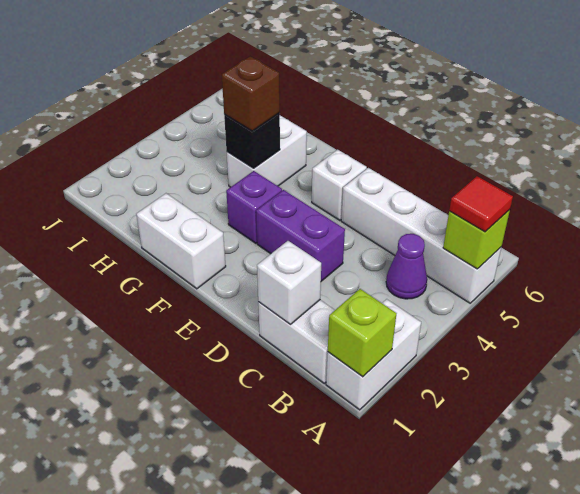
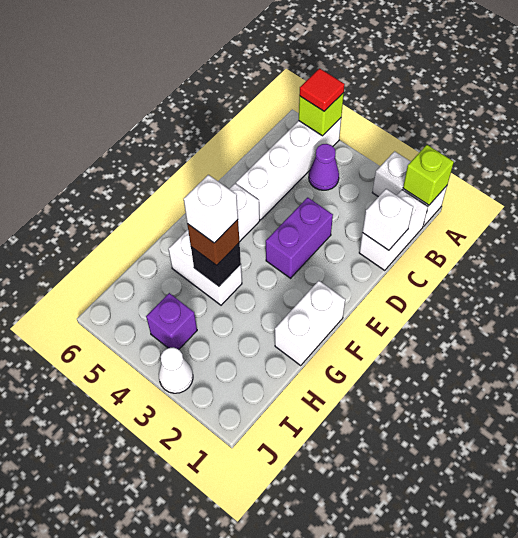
purple 1x1 brick [226,171,282,243] -> purple 1x1 brick moved to [146,293,197,349]
none -> white 1x1 brick [184,175,238,243]
none -> white 1x1 cone [159,348,193,393]

